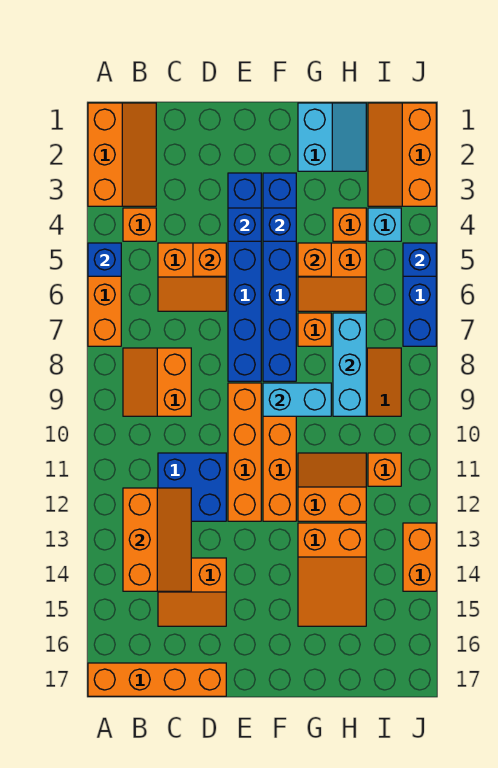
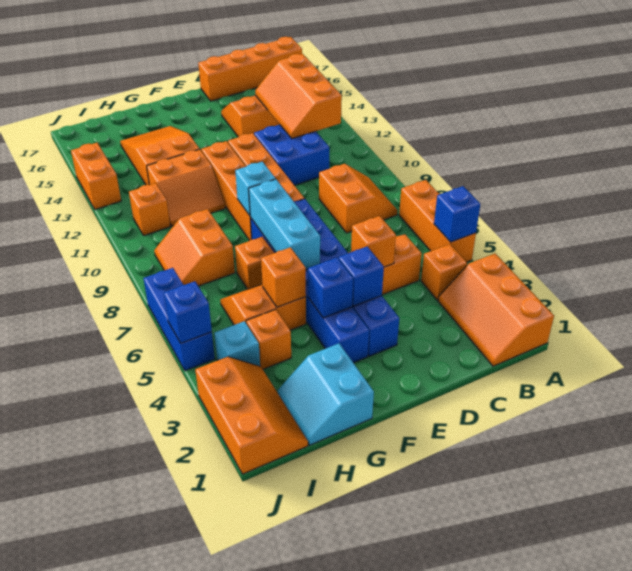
cyan 1x2 brick [263,383,331,416] -> cyan 1x1 brick [235,162,276,216]
cyan 1x3 brick [333,313,366,416] -> cyan 1x3 brick moved to [249,179,320,269]

